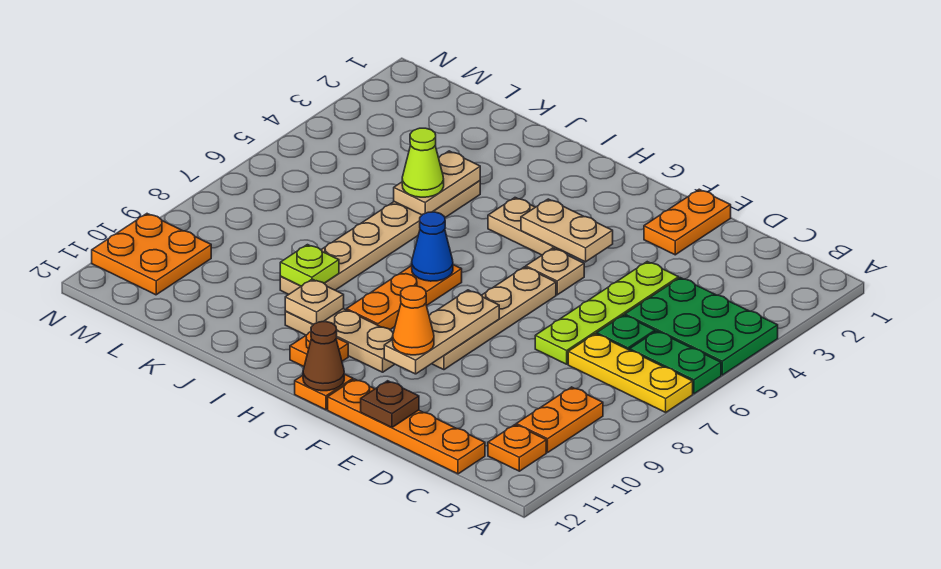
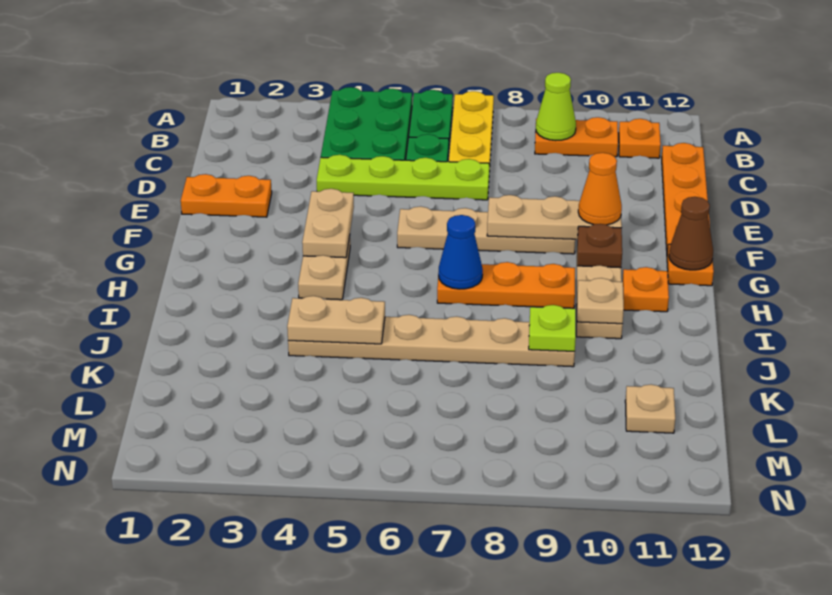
brown 1x1 plate [361,381,419,428] -> brown 1x1 plate moved to [577,224,622,268]
tan 1x1 plate [526,248,584,295] -> tan 1x1 plate moved to [625,385,675,433]
lime 1x1 cone [402,128,444,197] -> lime 1x1 cone moved to [536,73,576,141]
orange 2x2 plate [92,214,211,295] -> none

